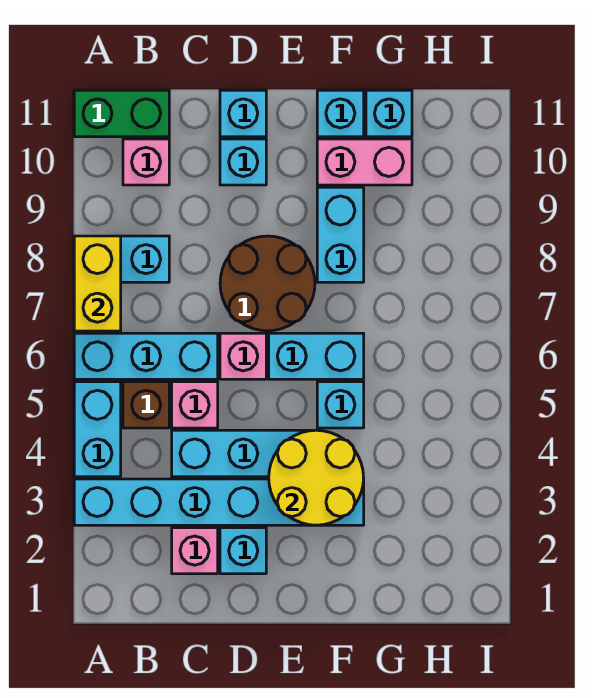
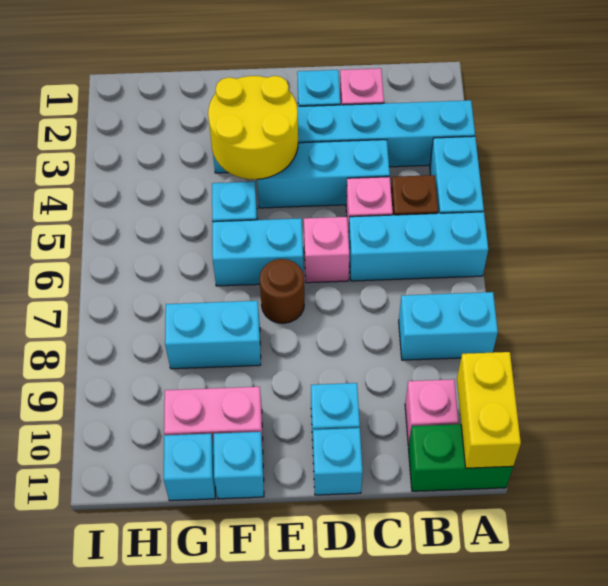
yellow 1x2 brick [74,236,121,331] -> yellow 1x2 brick moved to [457,352,521,468]
brown 2x2 round brick [220,236,315,331] -> brown 1x1 round brick [260,259,304,323]
cyan 1x2 brick [317,187,364,282] -> cyan 1x2 brick turned to [165,301,261,369]

